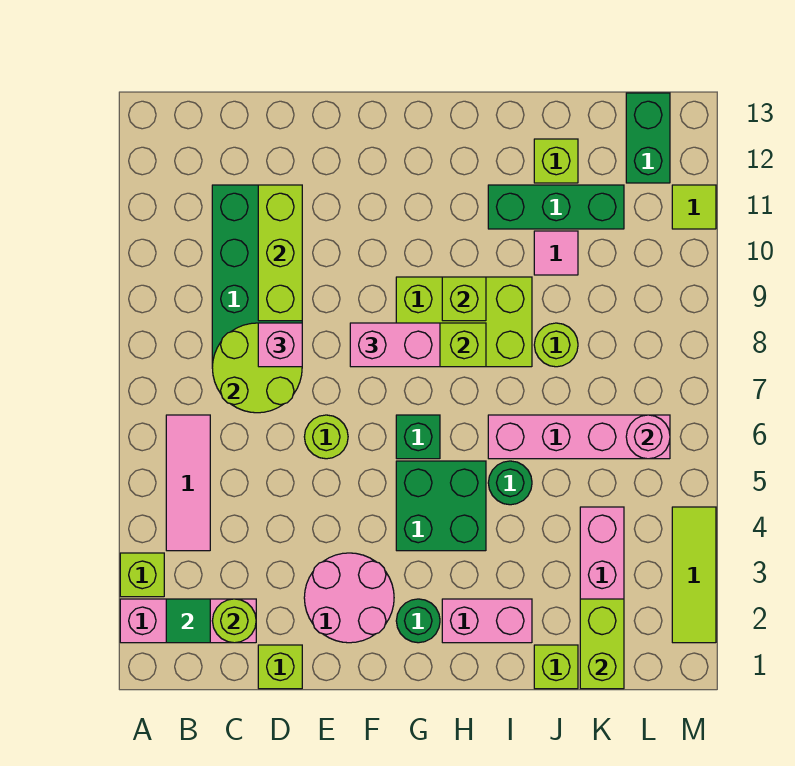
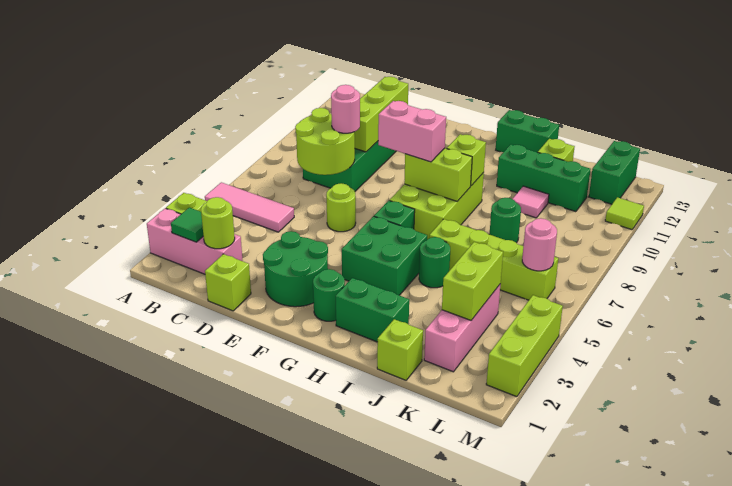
pink 1x3 tile [166,415,210,551] -> pink 1x3 tile turned to [205,182,294,232]
pink 1x1 brick [258,323,302,367] -> pink 1x1 round brick [331,85,360,133]
pink 2x2 round brick [304,553,394,643] -> green 2x2 round brick [263,231,328,307]
lime 2x3 brick [396,277,532,367] -> lime 2x3 brick turned to [390,173,484,239]
pink 1x2 brick [442,599,532,643] -> green 1x2 brick [336,278,409,342]
none -> green 1x2 brick [496,110,559,152]
pink 1x4 brick [488,415,670,459] -> lime 1x4 brick [429,219,558,300]
lime 1x1 round brick [534,323,578,367] -> green 1x1 round brick [489,198,521,243]
lime 1x2 brick [580,599,624,689] -> lime 1x2 brick moved to [442,242,503,320]
lime 1x3 tile [672,507,716,643] -> lime 1x3 brick [486,295,563,397]

